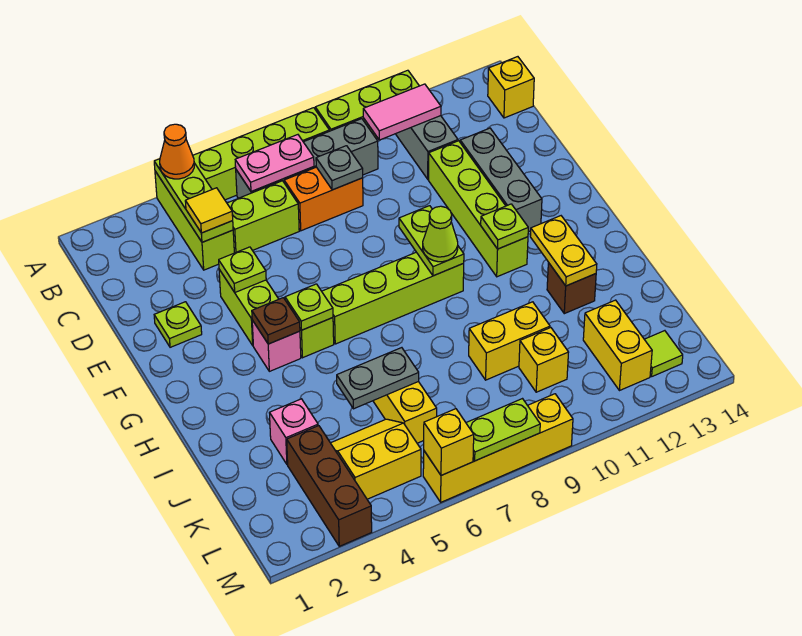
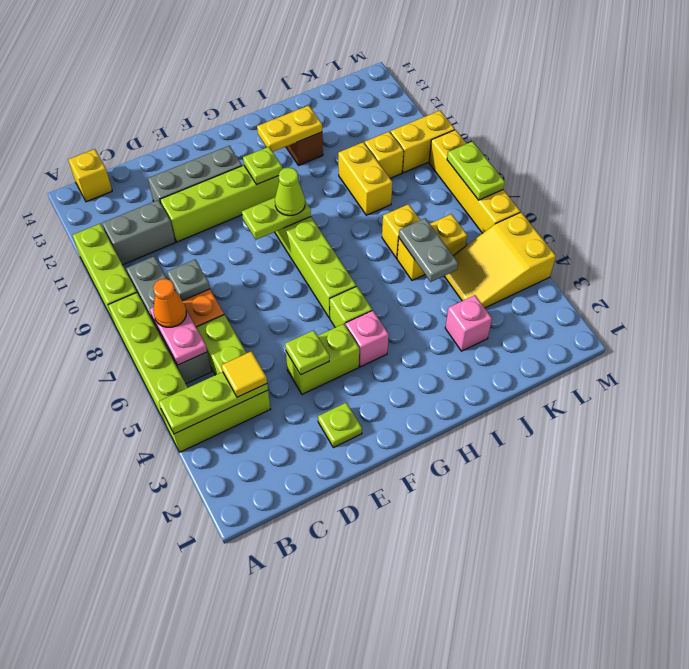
orange 1x1 cone [160,124,194,179] -> orange 1x1 cone moved to [153,279,186,327]
pink 1x2 tile [363,84,441,140] -> none
brown 1x1 plate [252,298,300,344] -> none
lime 1x1 plate [285,284,333,330] -> none
brown 1x3 brick [287,426,372,546] -> none
yellow 2x2 slope [331,419,421,499] -> yellow 2x3 slope [444,212,556,308]
yellow 1x2 brick [583,300,652,391] -> yellow 1x2 brick moved to [391,111,455,173]
lime 1x1 tile [644,331,683,376] -> none
yellow 1x1 brick [424,409,474,475] -> yellow 1x1 brick moved to [382,204,420,258]

